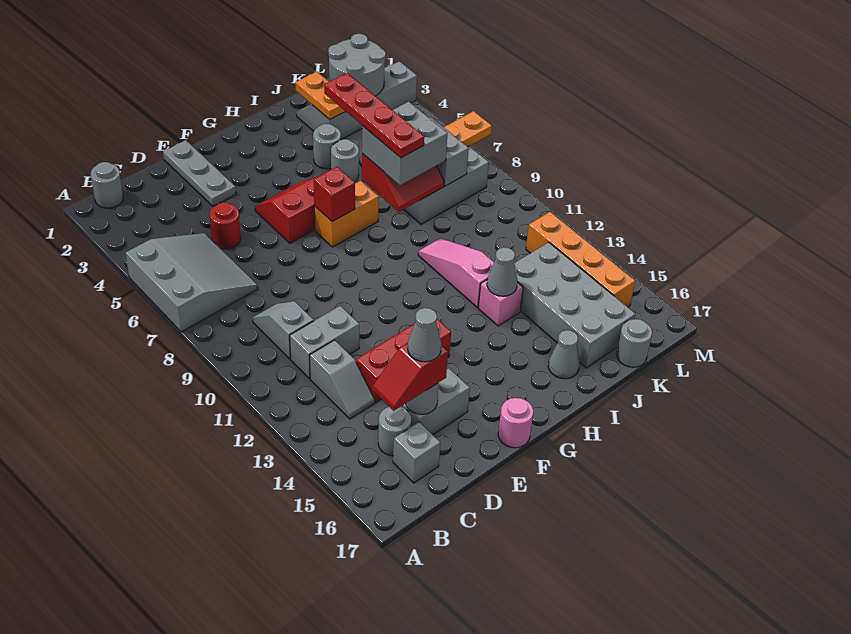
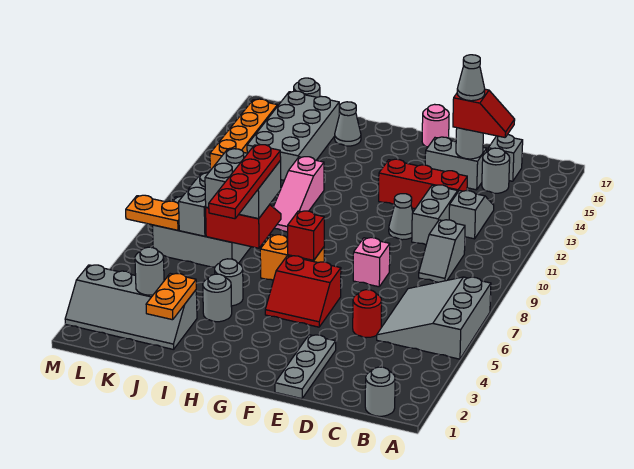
grey 1x2 brick [290,306,359,379] -> grey 1x2 brick turned to [412,185,458,245]
pink 1x1 brick [478,280,523,326] -> pink 1x1 brick moved to [353,238,390,287]
grey 1x1 cone [487,247,517,296] -> grey 1x1 cone moved to [389,194,413,240]
grey 2x2 round brick [328,34,386,96] -> grey 1x1 round brick [135,247,164,295]

